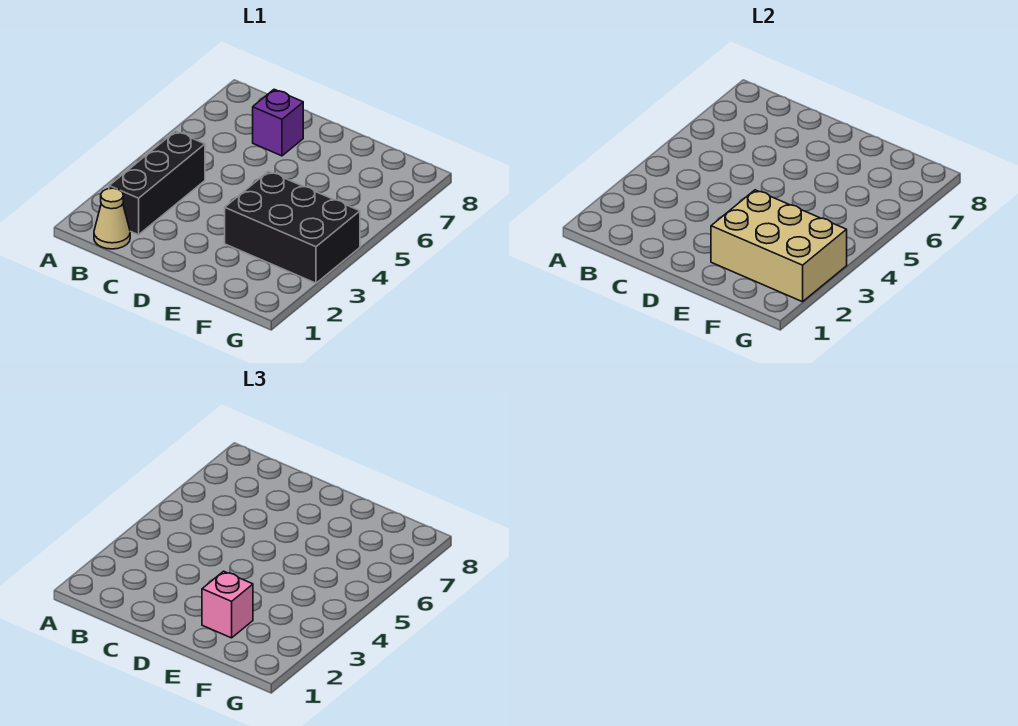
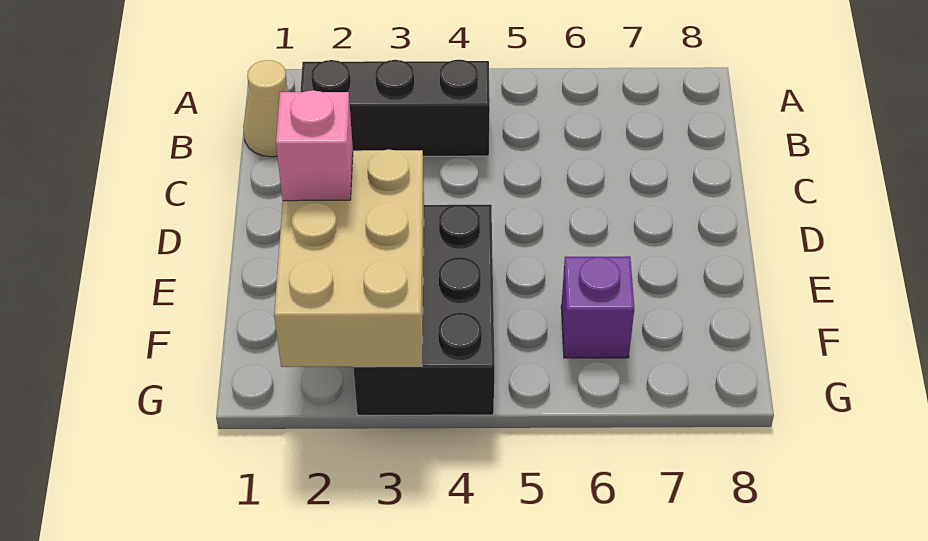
purple 1x1 brick [253,89,303,156] -> purple 1x1 brick moved to [561,256,634,358]

